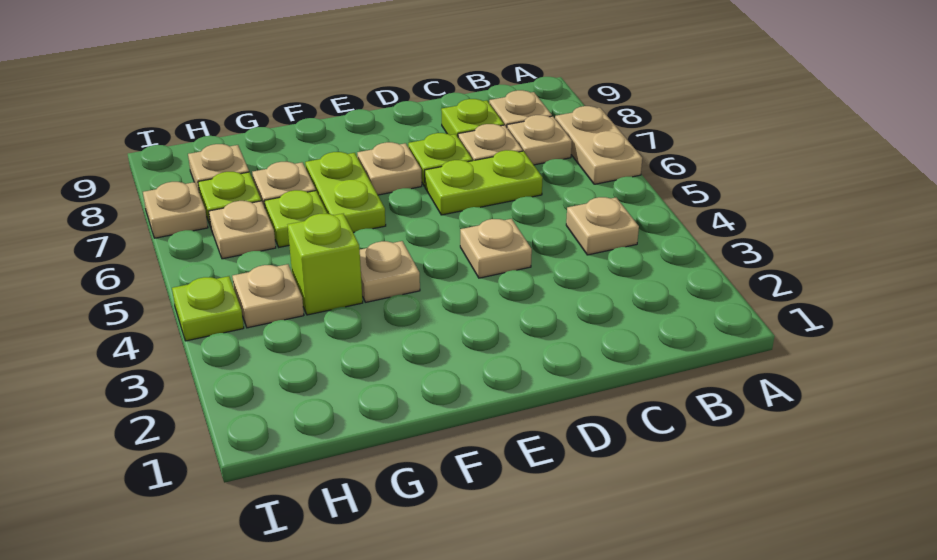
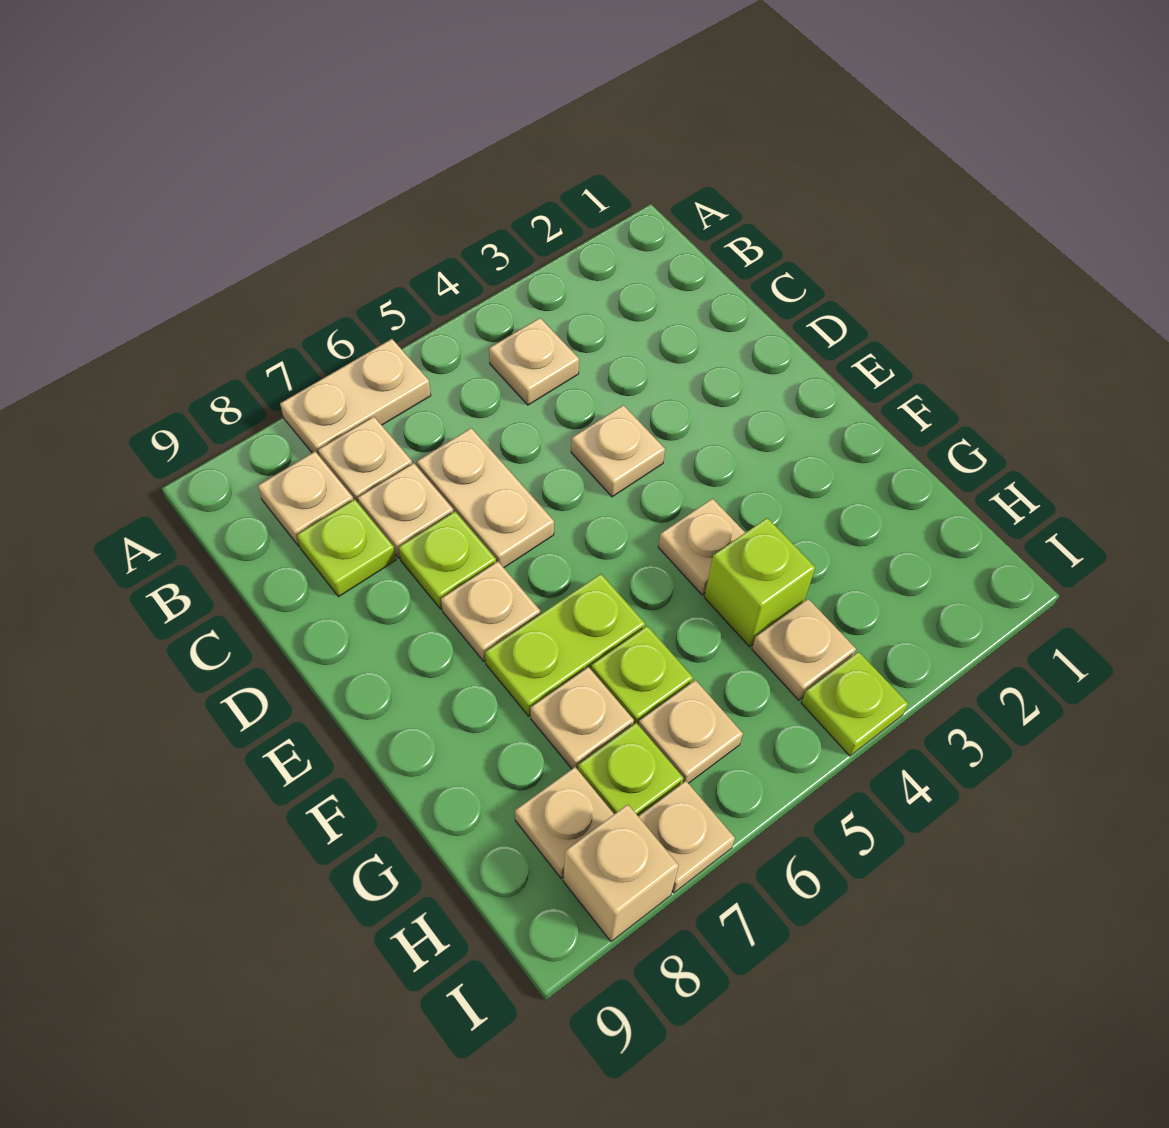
lime 1x2 plate [425,150,543,215] -> tan 1x2 plate [417,428,554,568]
none -> tan 1x1 brick [563,804,679,941]

